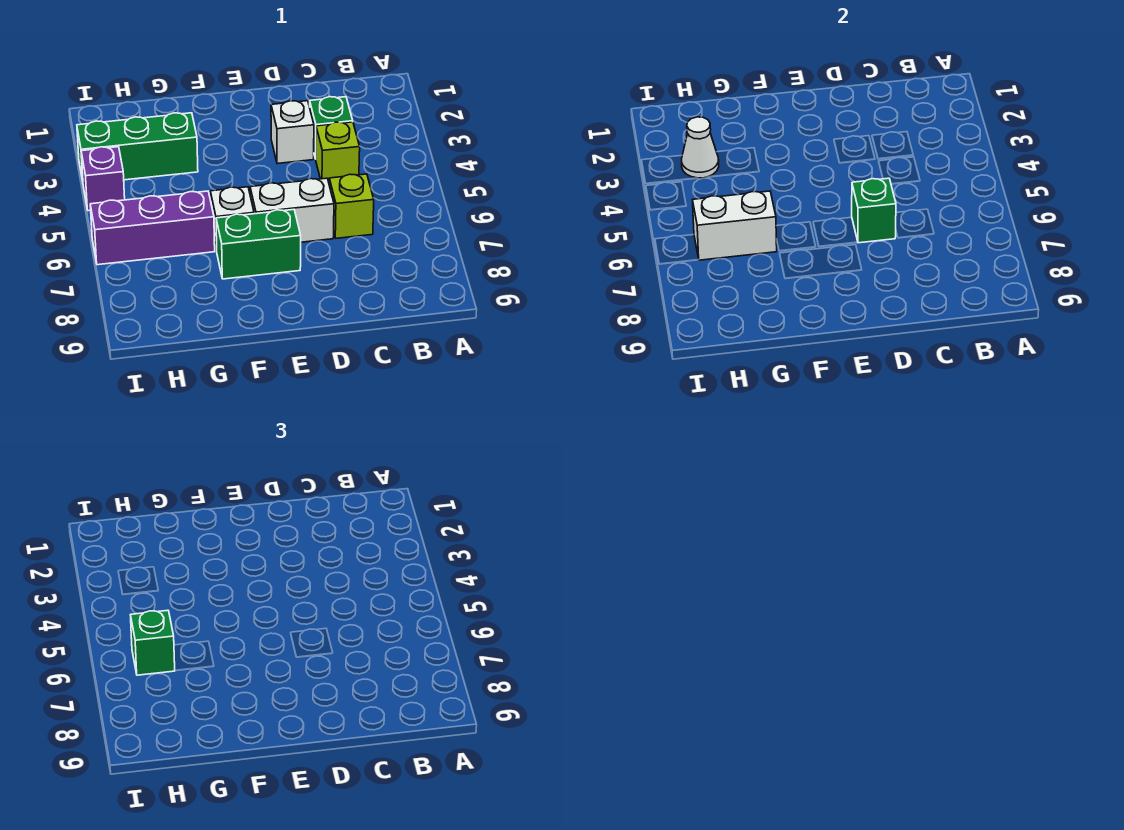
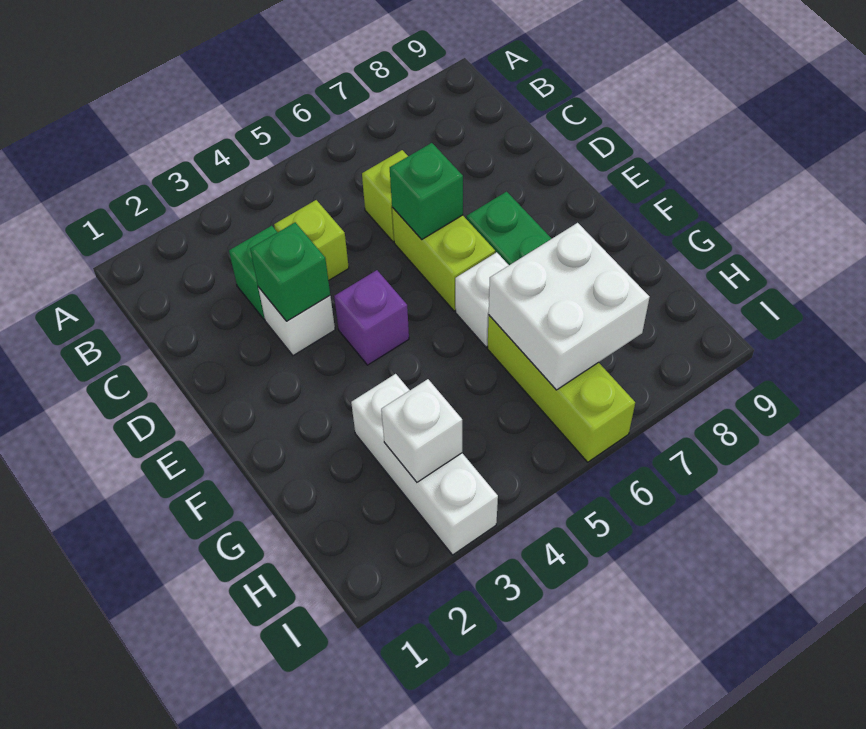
white 1x2 brick [250,178,334,242] -> lime 1x2 brick [392,207,495,311]
green 1x3 brick [77,113,198,181] -> white 1x3 brick [351,374,498,555]
purple 1x3 brick [90,191,215,265] -> lime 1x3 brick [487,316,635,462]
white 1x2 brick [693,191,777,260] -> white 2x2 brick [489,223,650,390]
white 1x1 cone [682,117,719,178] -> white 1x1 brick [381,379,462,482]
green 1x1 brick [131,610,175,675] -> green 1x1 brick moved to [250,222,330,321]
purple 1x1 brick [81,147,125,211] -> purple 1x1 brick moved to [334,270,409,365]

